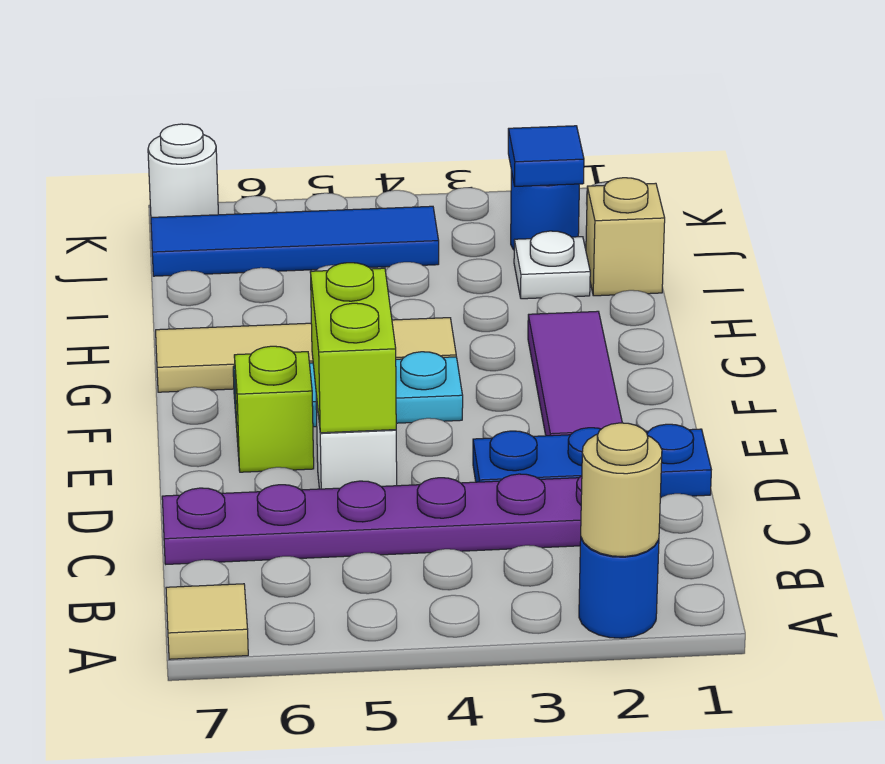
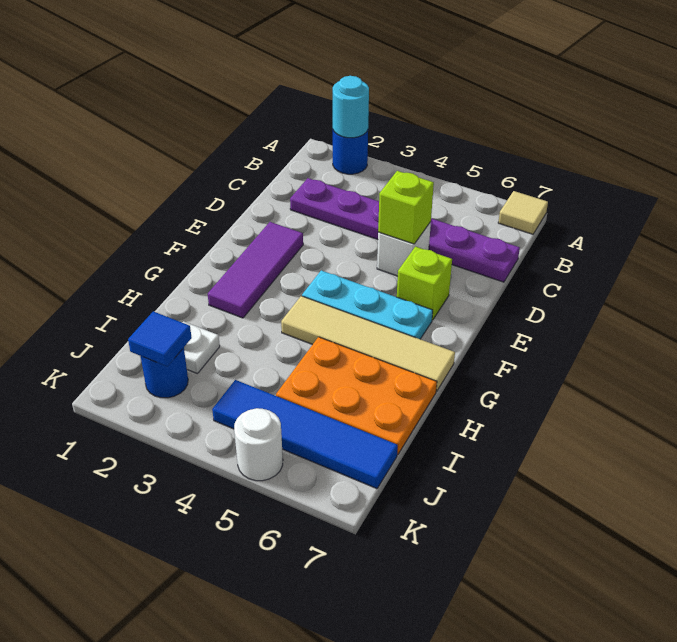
tan 1x1 round brick [581,423,662,557] -> cyan 1x1 round brick [333,76,369,138]
blue 1x3 plate [473,424,711,497] -> none
lime 1x2 brick [310,263,396,433] -> lime 1x1 brick [378,171,434,244]
none -> orange 2x3 plate [276,337,437,455]
tan 1x1 brick [586,178,665,296] -> none
white 1x1 round brick [148,124,218,217] -> white 1x1 round brick moved to [234,408,283,481]

